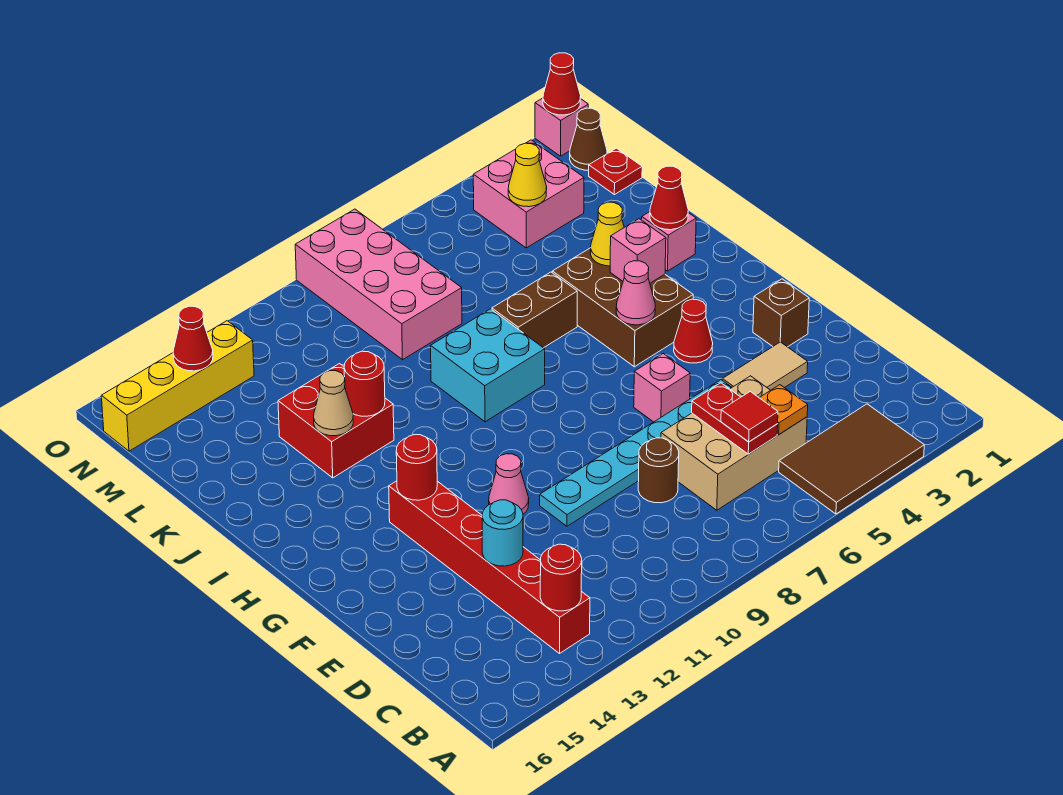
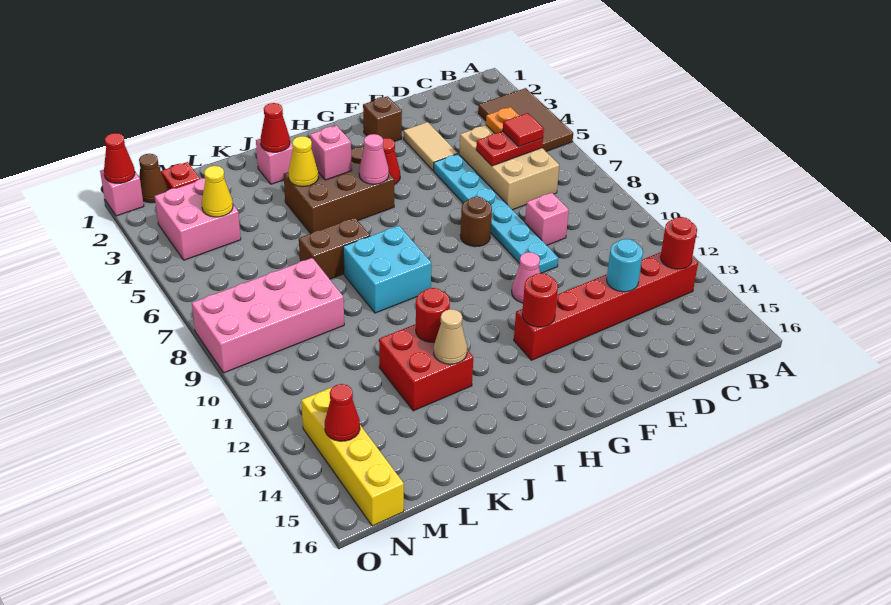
brown 1x1 round brick [638,438,679,503] -> brown 1x1 round brick moved to [460,197,492,247]
pink 1x1 brick [634,354,690,422] -> pink 1x1 brick moved to [525,193,569,245]
brown 1x2 brick [492,272,577,348] -> brown 1x2 brick turned to [299,218,370,279]

